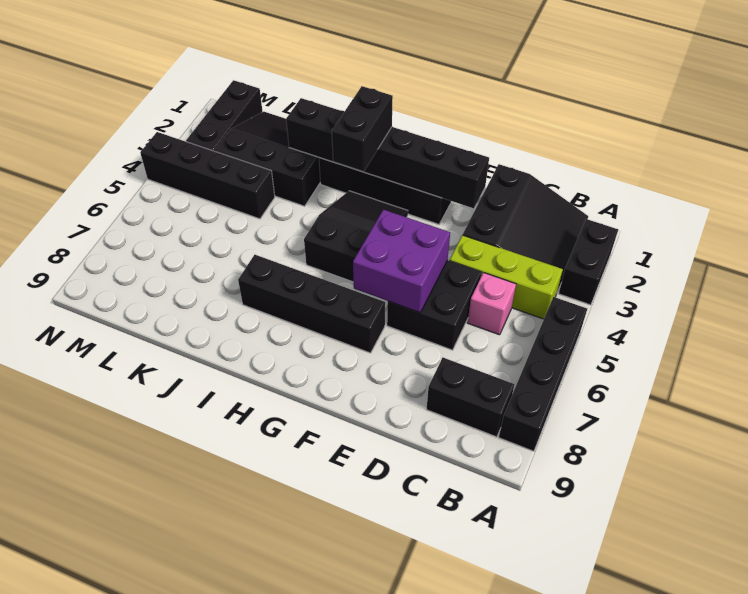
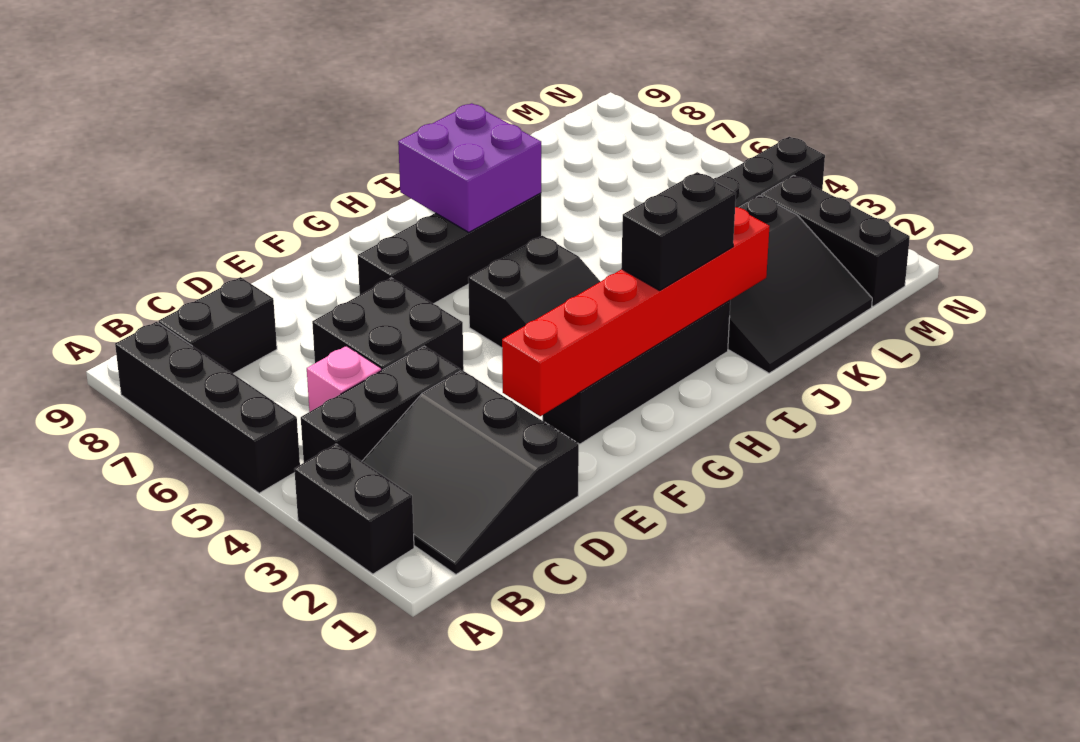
lime 1x3 brick [450,235,563,319] -> black 1x3 brick [301,346,460,462]
black 1x6 brick [286,98,489,208] -> red 1x6 brick [502,207,770,416]
purple 2x2 brick [353,210,450,313] -> purple 2x2 brick moved to [398,103,541,232]
black 1x2 brick [332,86,393,171] -> black 1x2 brick turned to [621,172,736,291]

